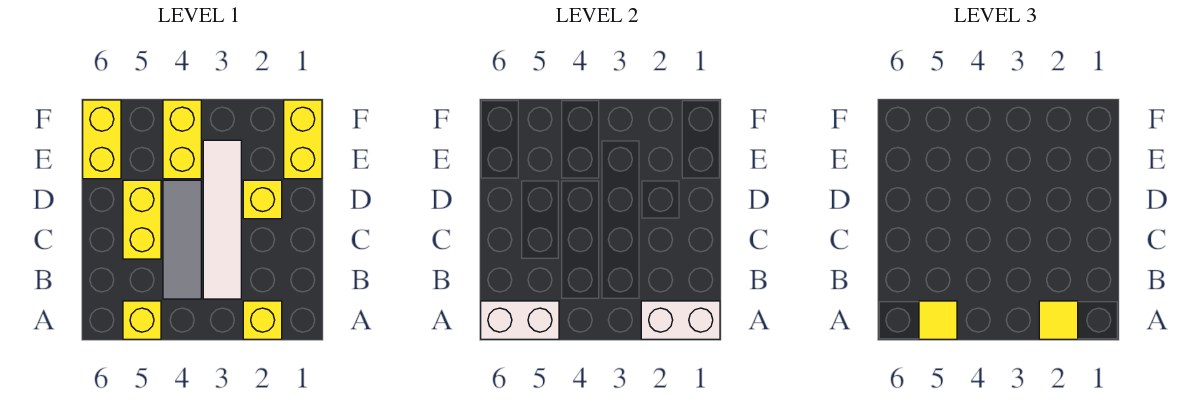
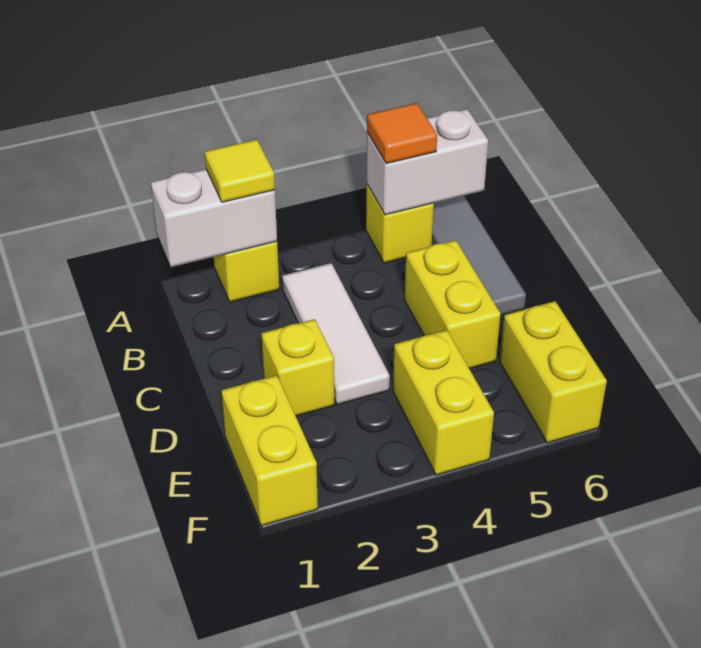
yellow 1x1 tile [919,301,957,339] -> orange 1x1 tile [367,103,437,164]
white 1x4 tile [203,140,241,299] -> white 1x3 tile [282,263,390,405]
grey 1x3 tile [163,180,201,299] -> grey 1x3 tile moved to [432,196,526,316]

